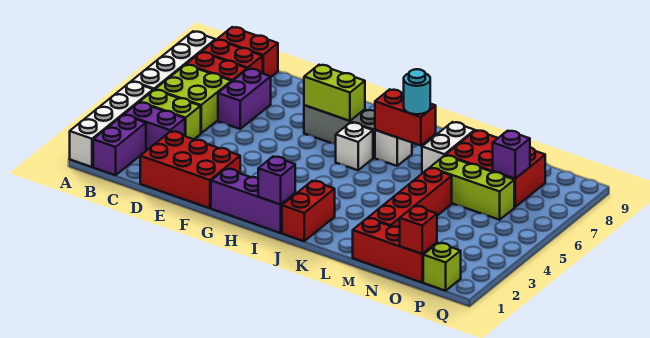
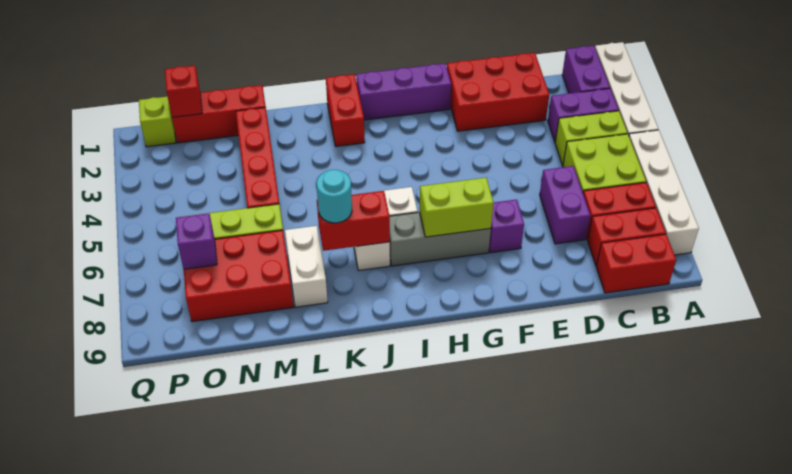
purple 1x1 brick [258,157,295,204] -> purple 1x1 brick moved to [489,199,524,253]

